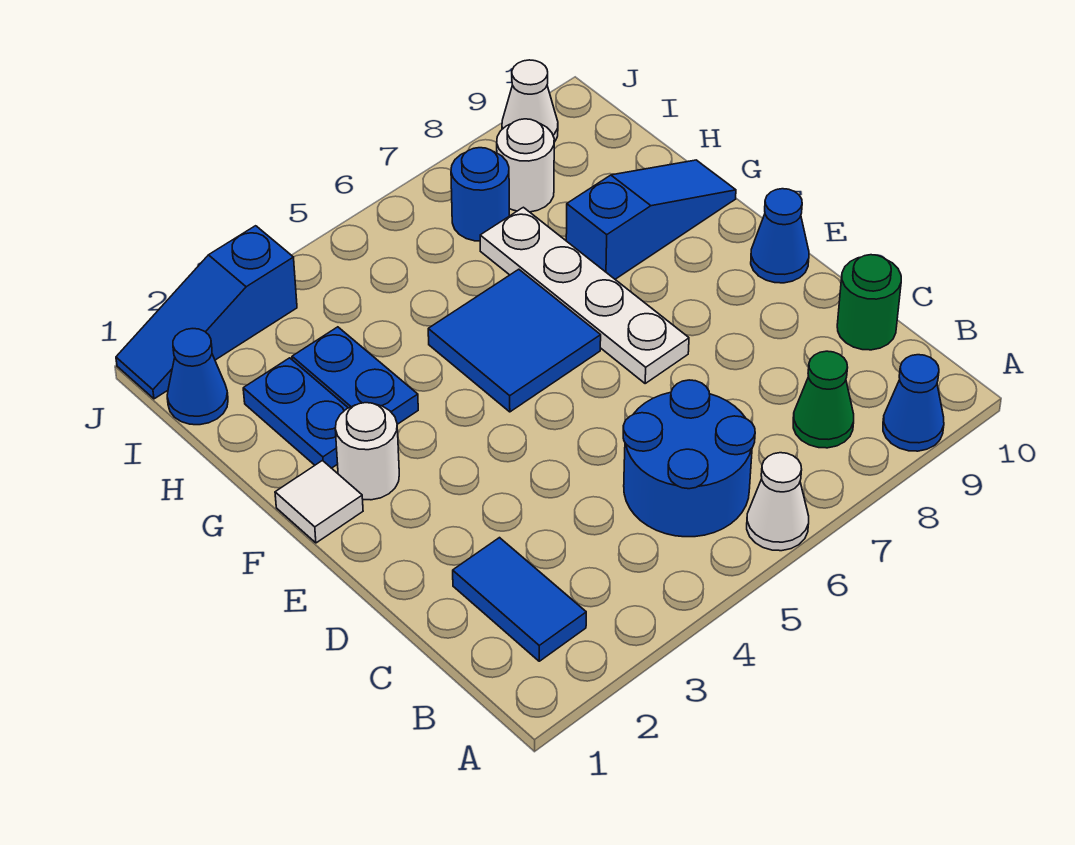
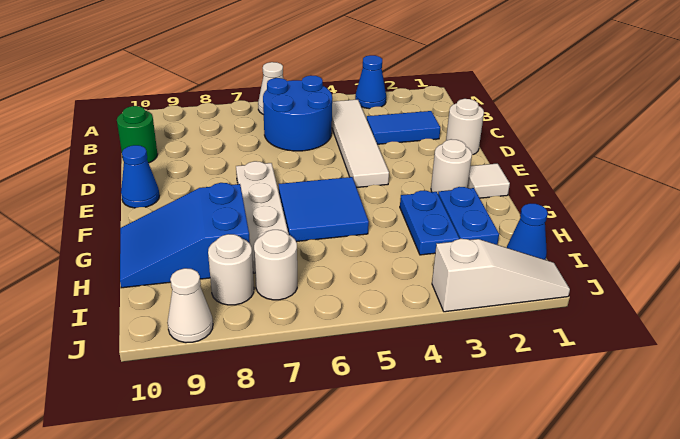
blue 1x1 cone [883,355,944,451] -> blue 1x1 cone moved to [355,55,386,109]
blue 1x2 tile [453,538,586,661] -> blue 1x2 tile turned to [367,111,440,144]
none -> white 1x4 tile [332,100,389,188]
green 1x1 cone [793,351,854,448] -> none
none -> white 1x1 round brick [446,99,484,155]
blue 1x3 slope [566,160,736,279] -> blue 2x3 slope [120,183,250,288]
blue 1x1 round brick [451,148,509,241] -> white 1x1 round brick [254,230,297,300]
blue 1x3 slope [116,226,297,399] -> white 1x3 slope [432,239,570,312]

